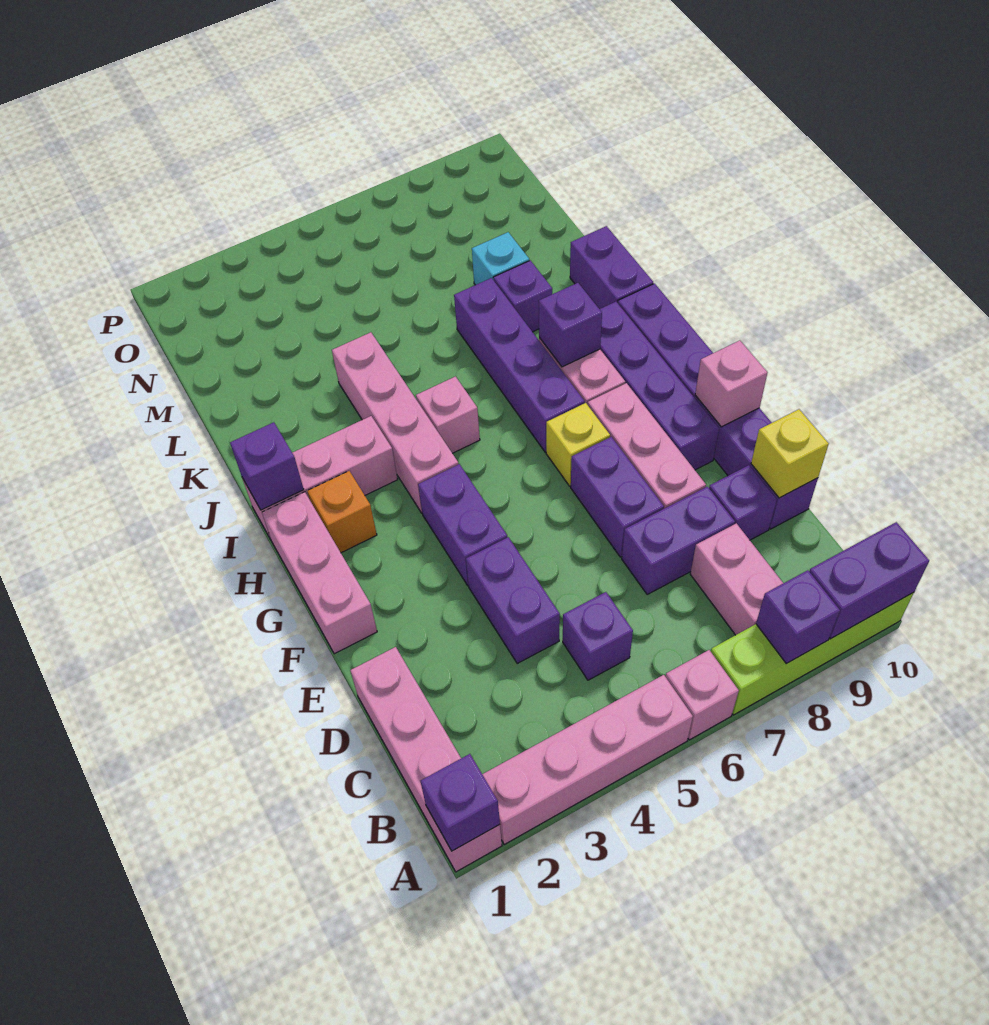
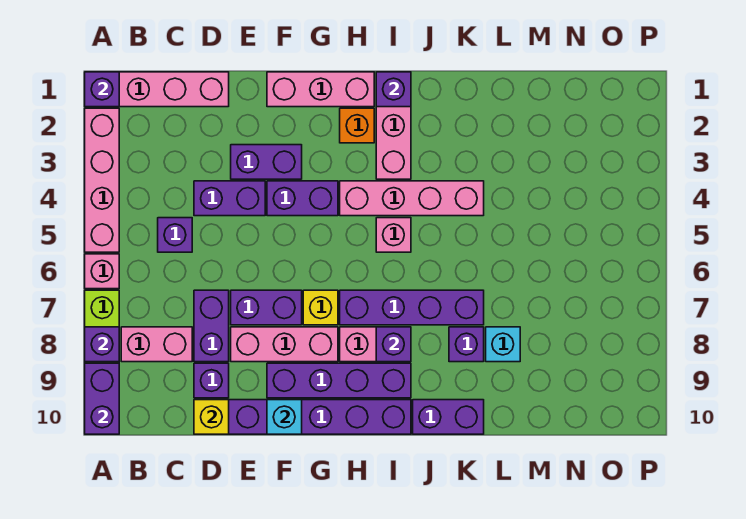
none -> purple 1x2 brick [231,145,302,179]
pink 1x1 brick [695,340,767,427] -> cyan 1x1 brick [267,400,302,434]

